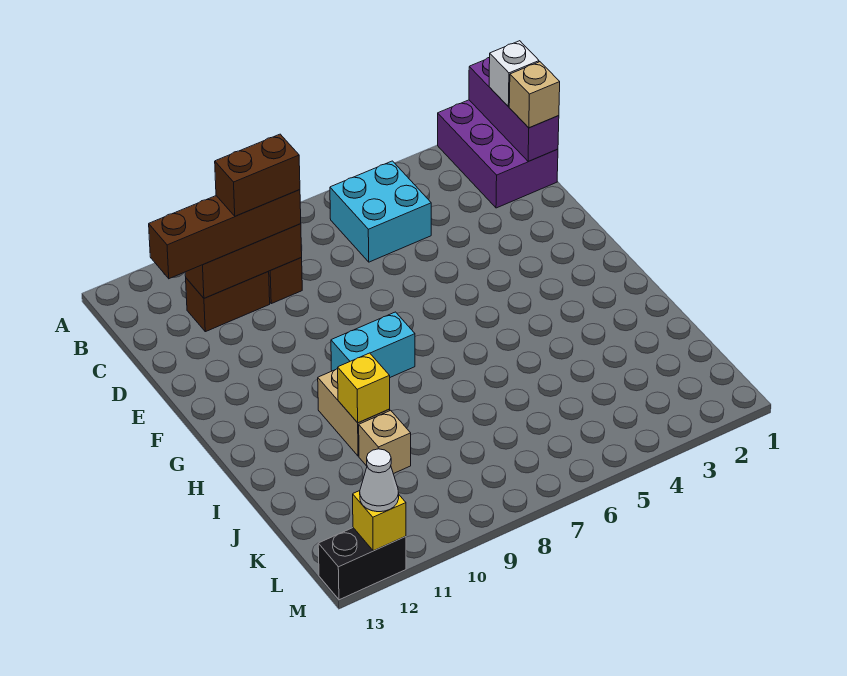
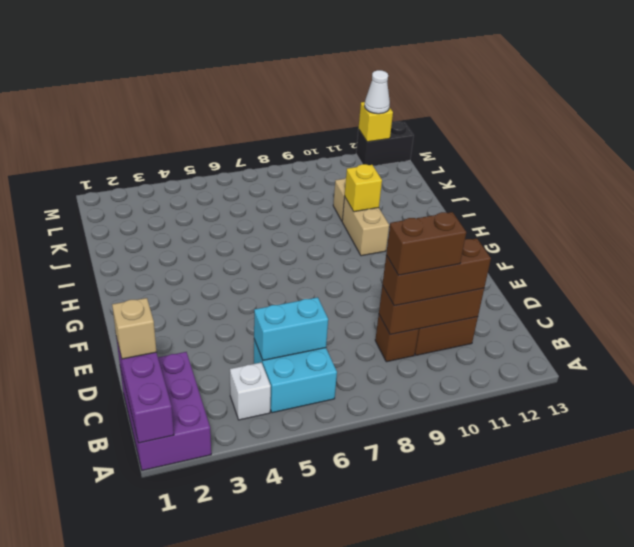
white 1x1 brick [489,41,539,107] -> white 1x1 brick moved to [230,362,271,420]
brown 1x4 brick [149,190,301,279] -> brown 1x3 brick [382,239,491,306]
cyan 1x2 brick [331,312,415,377] -> cyan 1x2 brick moved to [254,297,328,360]

